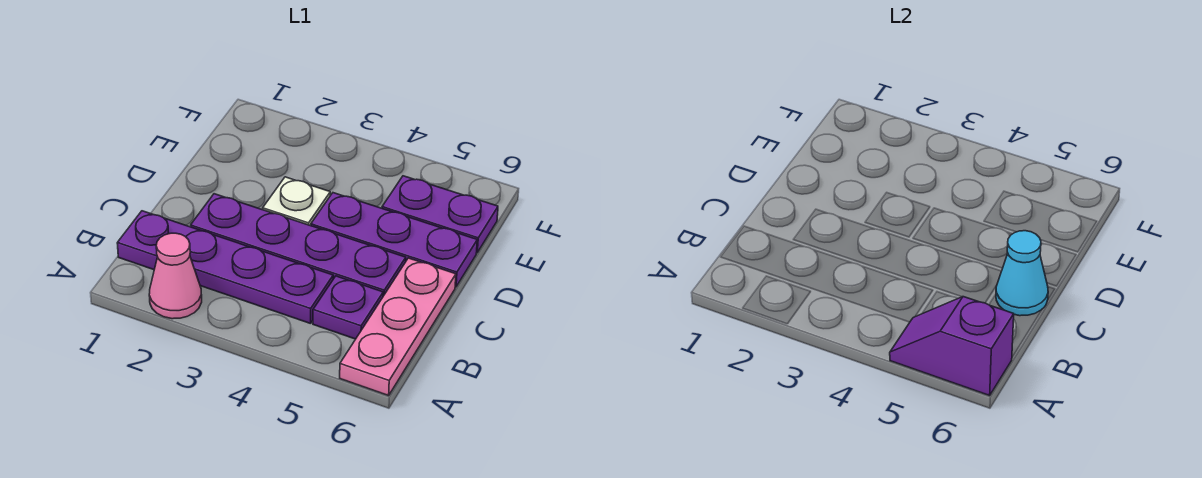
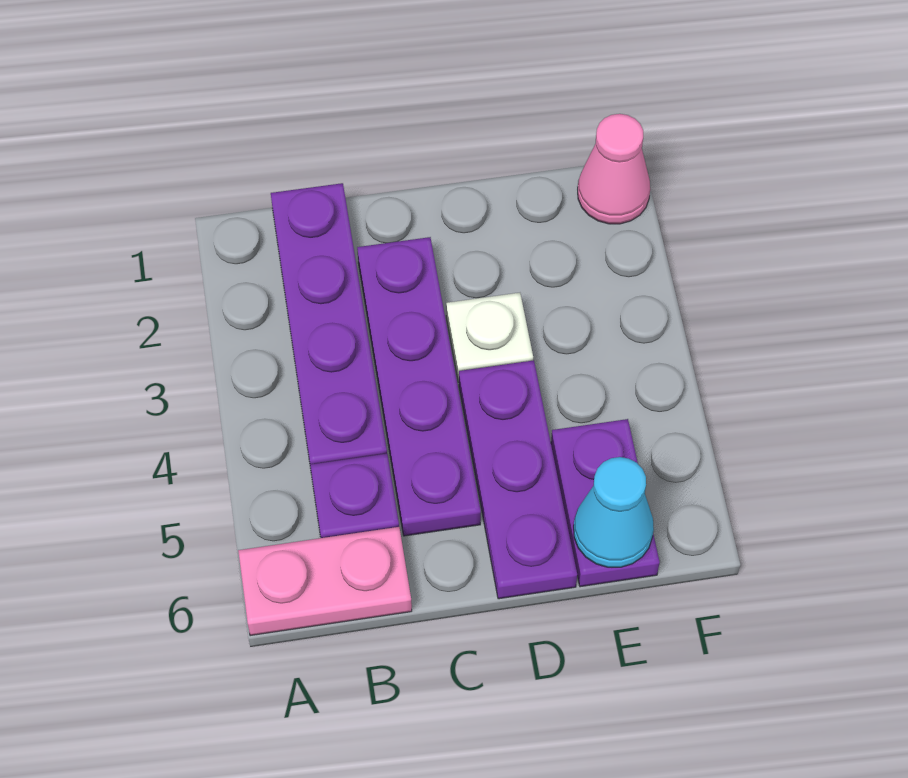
pink 1x1 cone [149,233,202,319] -> pink 1x1 cone moved to [578,114,650,224]
purple 1x2 slope [890,297,1014,396] -> none
pink 1x3 plate [340,258,456,396] -> pink 1x2 plate [238,527,412,636]
cyan 1x1 cone [996,231,1048,316] -> cyan 1x1 cone moved to [574,457,654,567]

